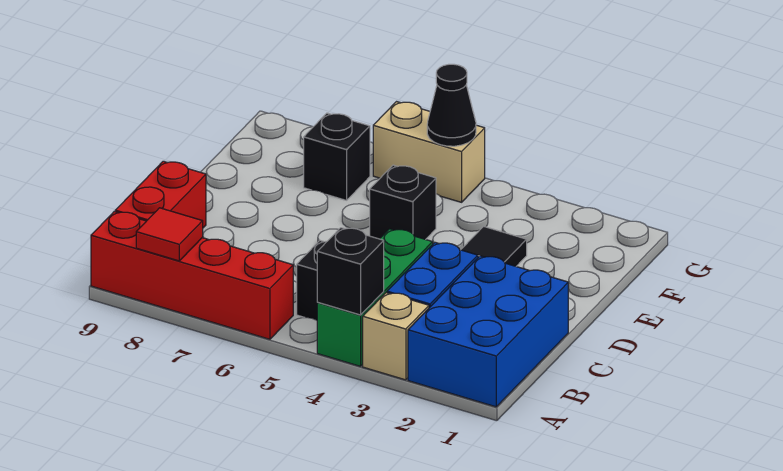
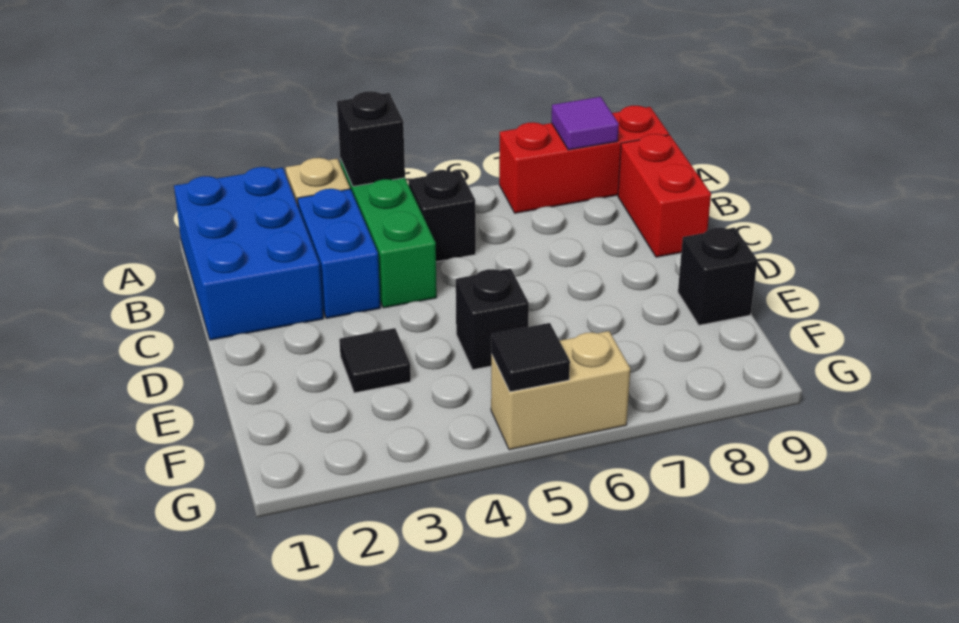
red 1x4 brick [91,211,293,339] -> red 1x3 brick [499,106,669,213]
red 1x1 tile [136,208,203,261] -> purple 1x1 tile [551,97,619,150]
black 1x1 brick [304,113,370,200] -> black 1x1 brick moved to [678,227,757,325]
black 1x1 cone [427,64,476,146] -> black 1x1 tile [491,323,570,392]

